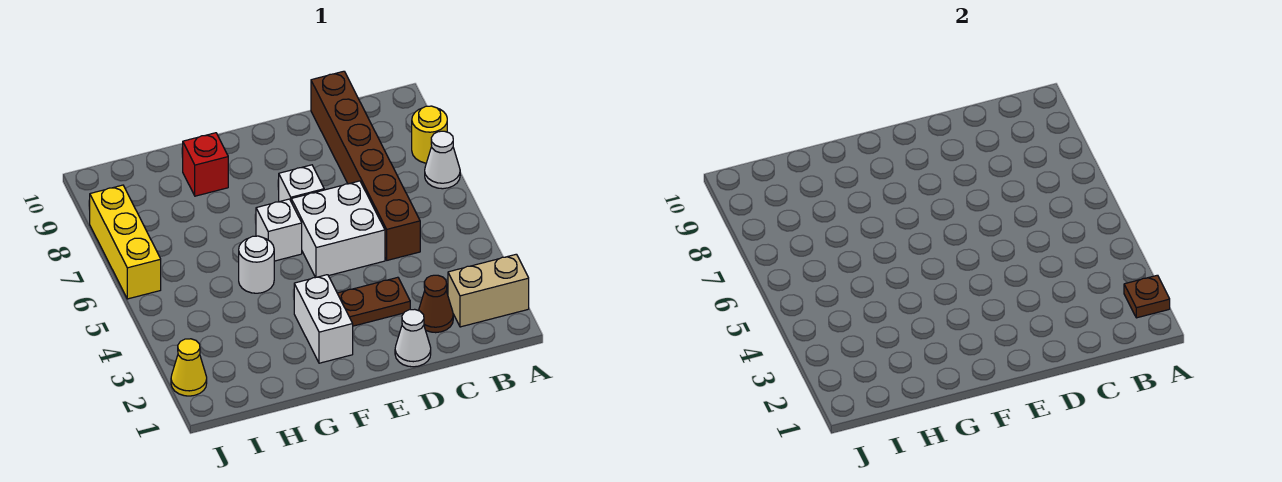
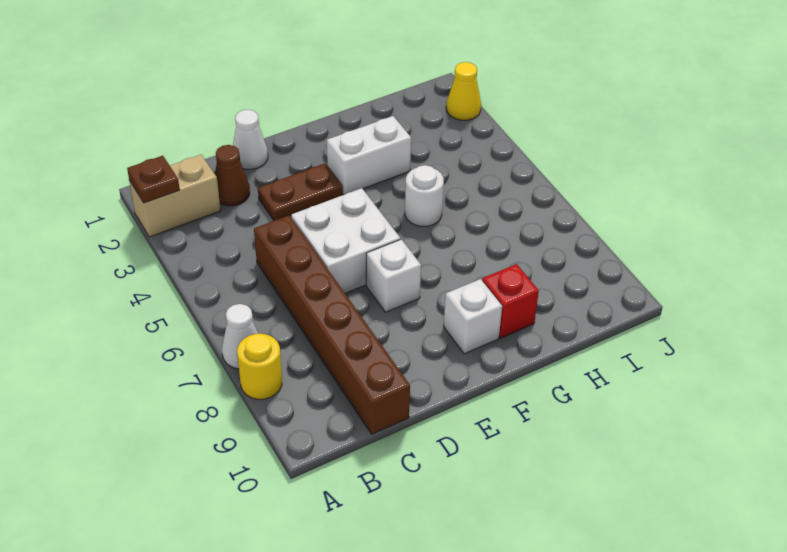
white 1x2 brick [294,275,353,363] -> white 1x2 brick turned to [327,116,411,195]
white 1x1 brick [256,199,302,261] -> white 1x1 brick moved to [444,279,502,354]
yellow 1x3 brick [90,185,161,299] -> none

